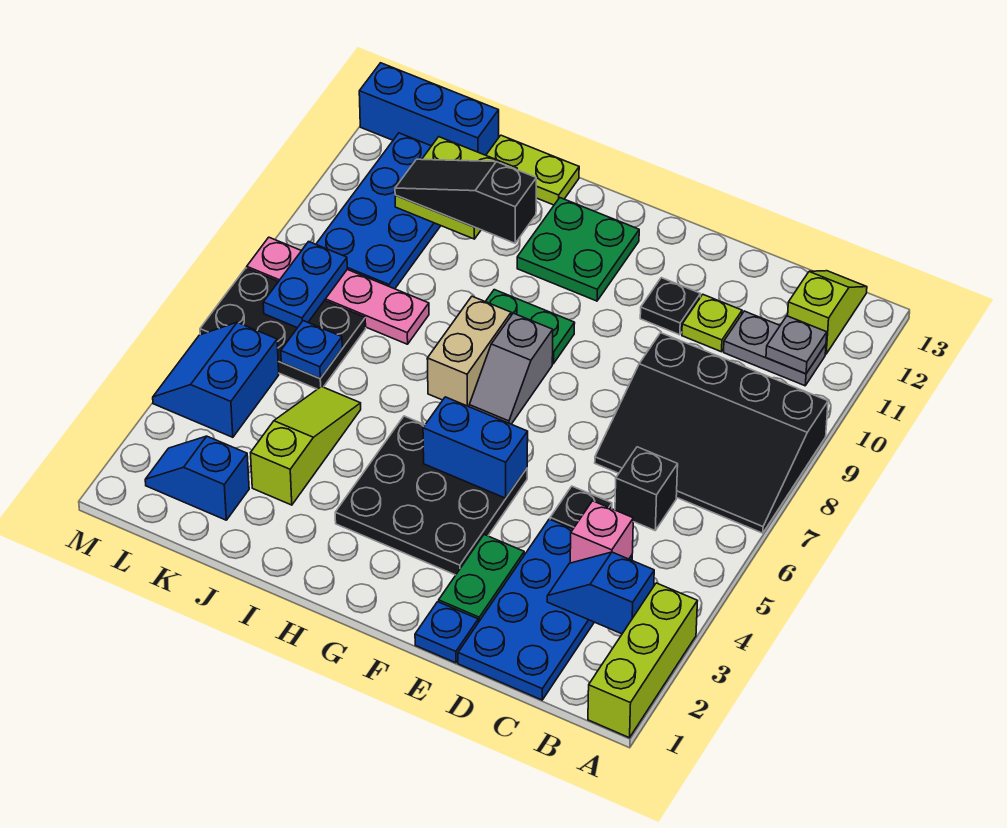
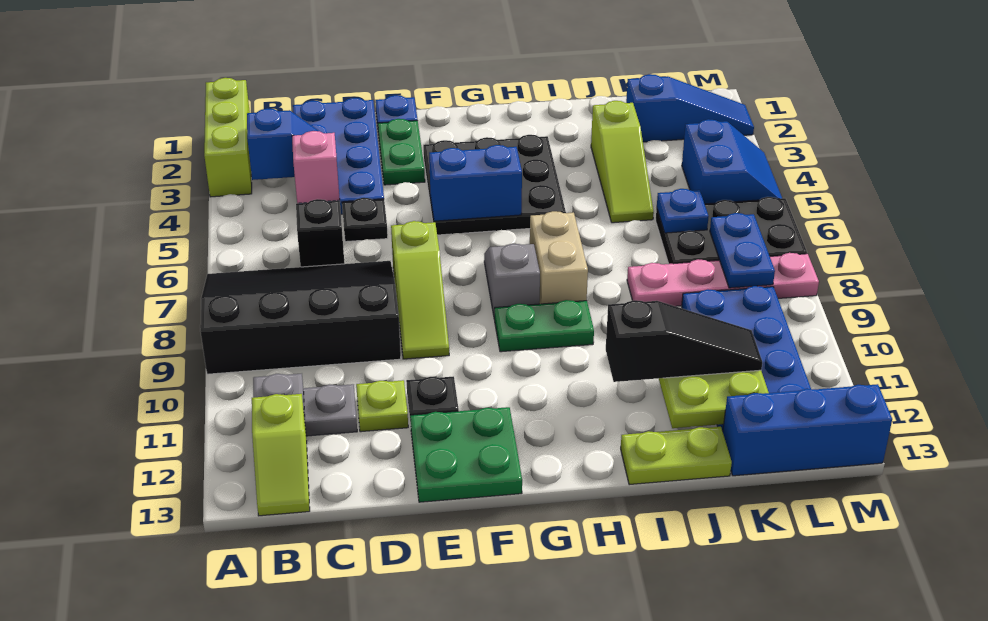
none -> lime 1x3 slope [391,221,449,359]
green 2x2 plate [517,198,639,301] -> green 2x2 plate moved to [410,407,522,502]
blue 1x2 slope [145,436,249,520] -> blue 1x3 slope [626,74,754,142]

